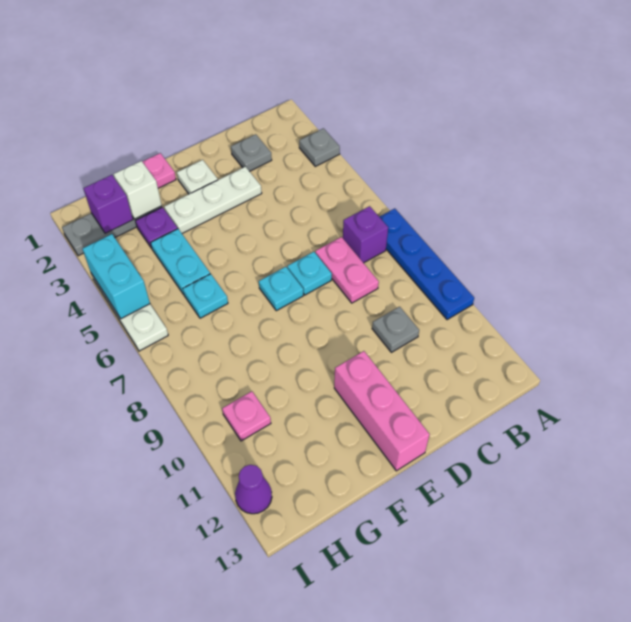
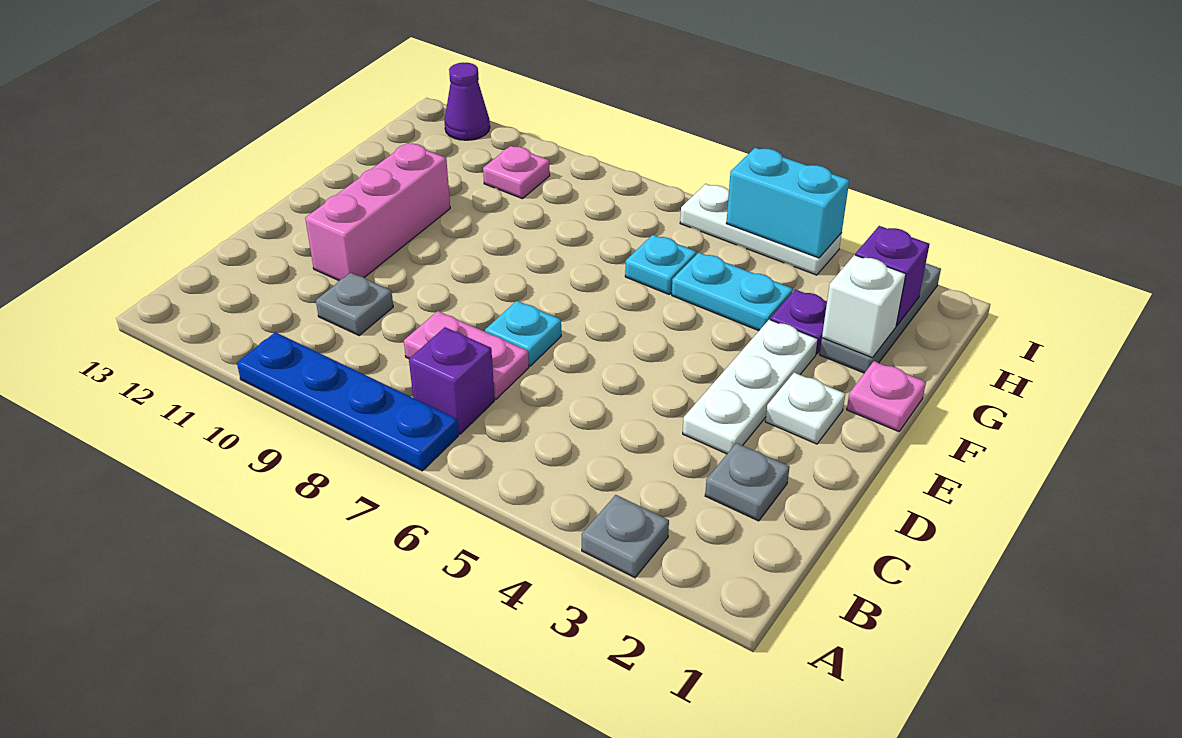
cyan 1x1 plate [259,267,303,311] -> none
pink 1x3 brick [334,351,430,471] -> pink 1x3 brick turned to [305,143,450,280]

